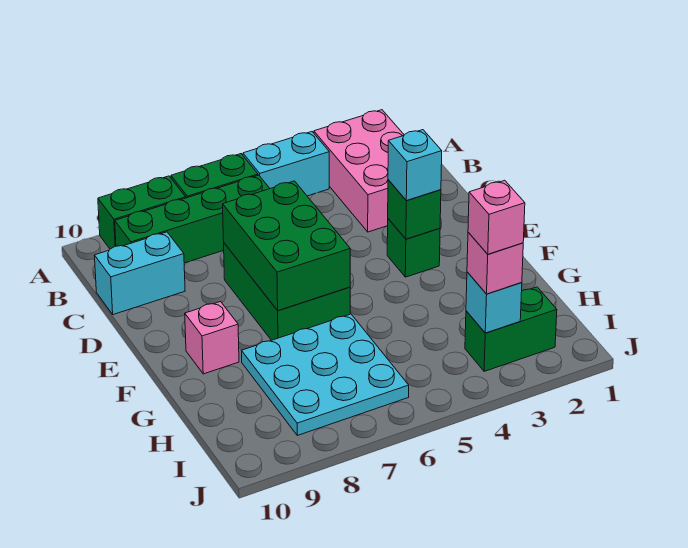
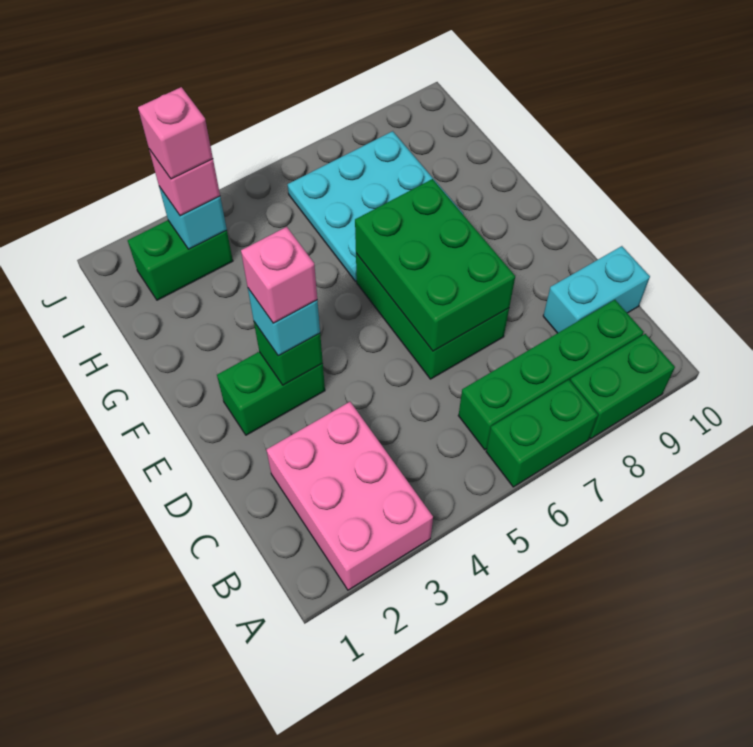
cyan 1x2 brick [243,132,329,196] -> none
green 1x1 brick [387,219,440,277] -> green 1x2 brick [217,352,325,435]
pink 1x1 brick [185,302,239,374] -> pink 1x1 brick moved to [241,227,317,323]

